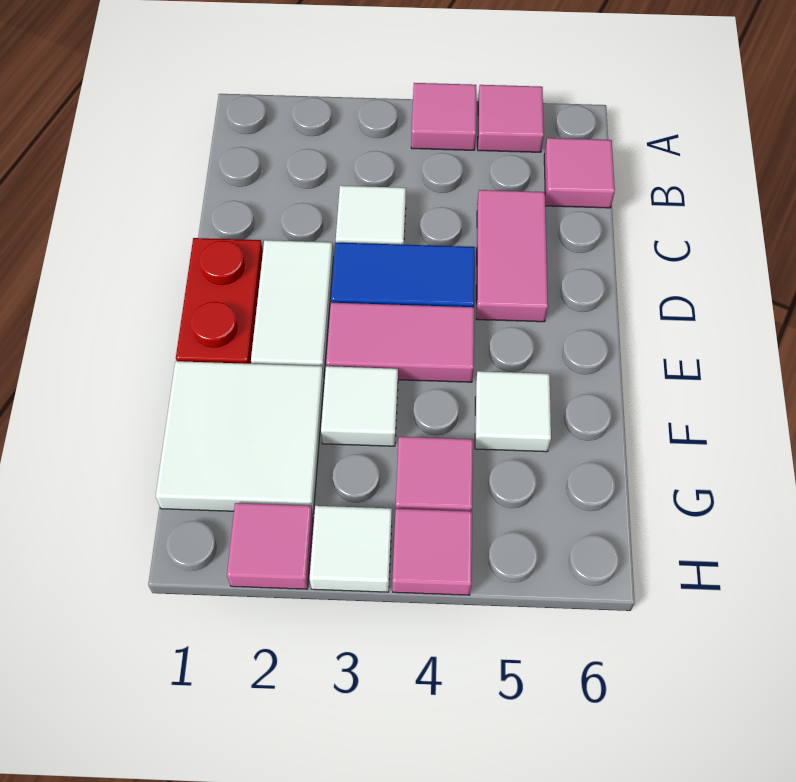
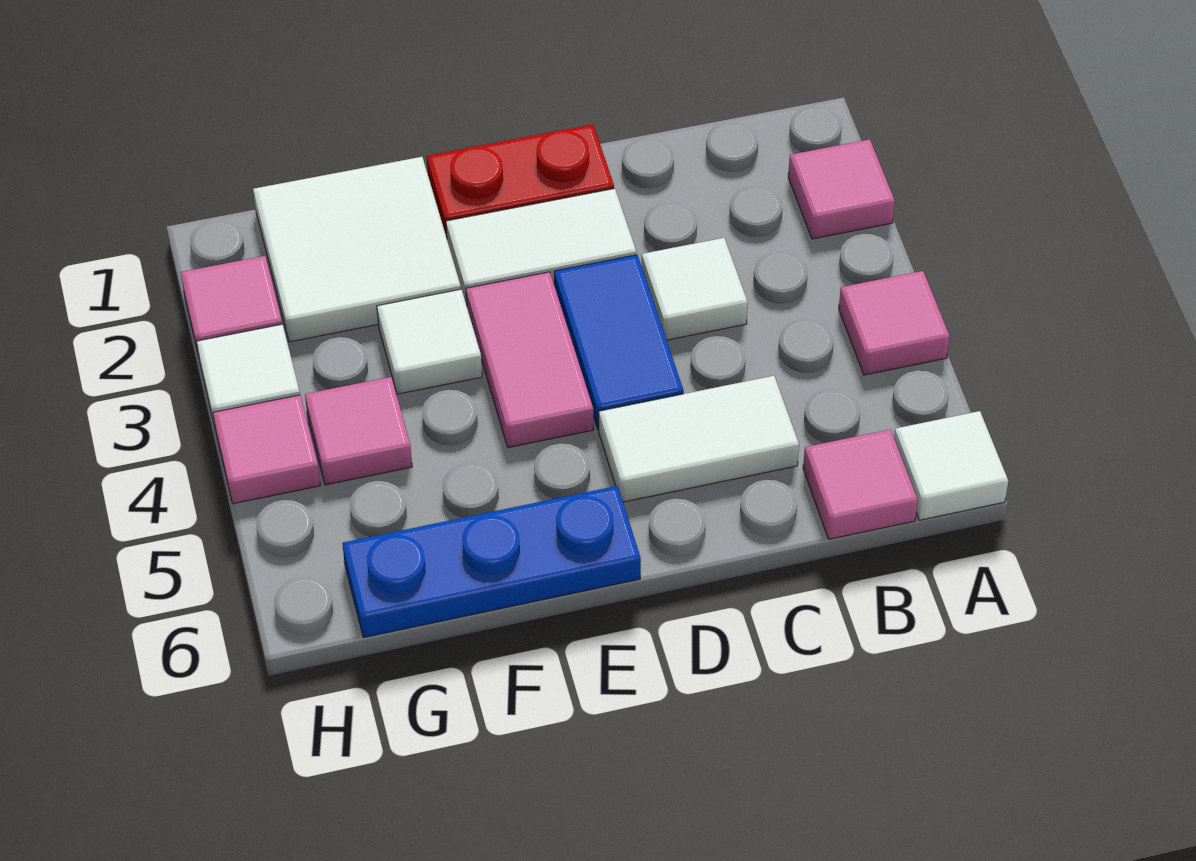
pink 1x1 tile [478,85,544,152] -> pink 1x1 tile moved to [788,139,895,239]
pink 1x2 tile [476,190,548,322] -> white 1x2 tile [599,376,799,502]
none -> blue 1x3 plate [342,486,641,638]
white 1x1 tile [475,371,551,452] -> white 1x1 tile moved to [894,411,1008,520]

